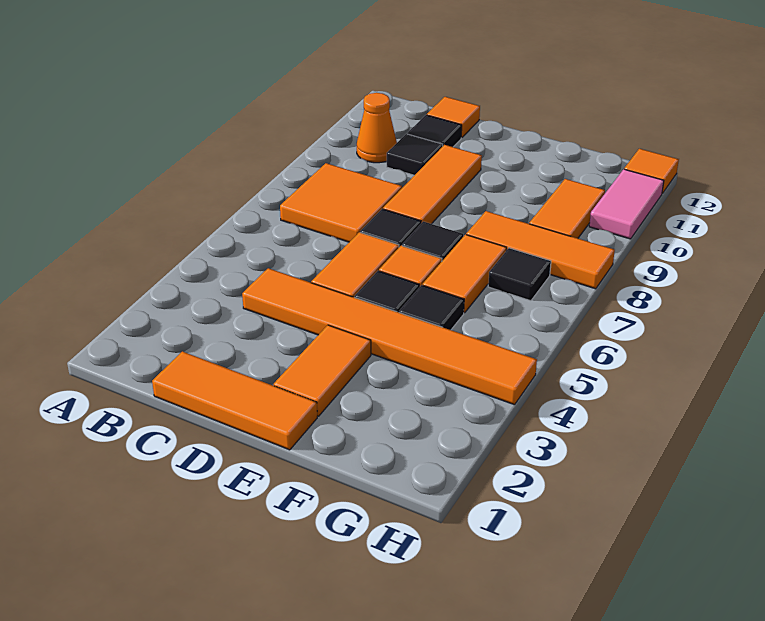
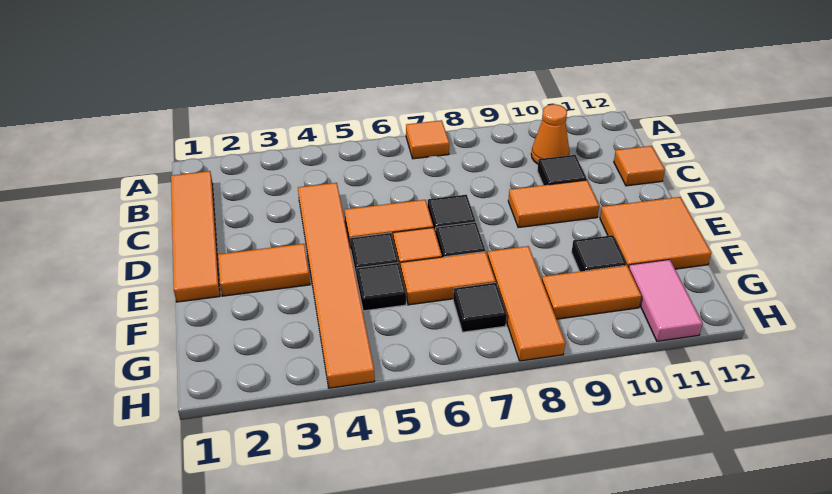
orange 2x2 tile [280,163,402,242] -> orange 2x2 tile moved to [600,197,711,269]
orange 1x3 tile [152,351,317,450] -> orange 1x4 tile [171,171,220,302]
black 1x1 tile [407,115,462,147] -> black 1x1 tile moved to [572,235,626,272]
orange 1x3 tile [383,145,482,224] -> orange 1x2 tile [508,180,599,228]
pink 1x2 tile [589,169,664,239] -> pink 1x2 tile turned to [629,260,703,341]
orange 1x1 tile [624,149,679,194] -> orange 1x1 tile moved to [406,120,449,159]

